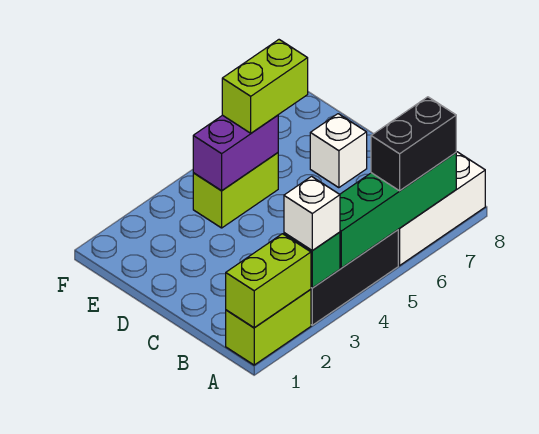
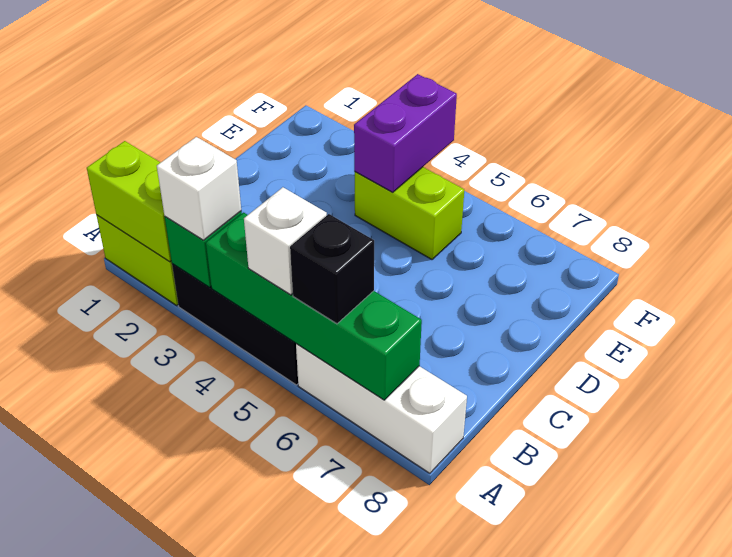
black 1x2 brick [371,97,456,191] -> black 1x1 brick [290,214,374,324]
white 1x1 brick [310,114,367,188] -> white 1x1 brick moved to [244,187,327,295]
purple 1x2 brick [193,115,278,190] -> purple 1x2 brick turned to [354,74,457,192]
lime 1x2 brick [222,40,308,133] -> none

